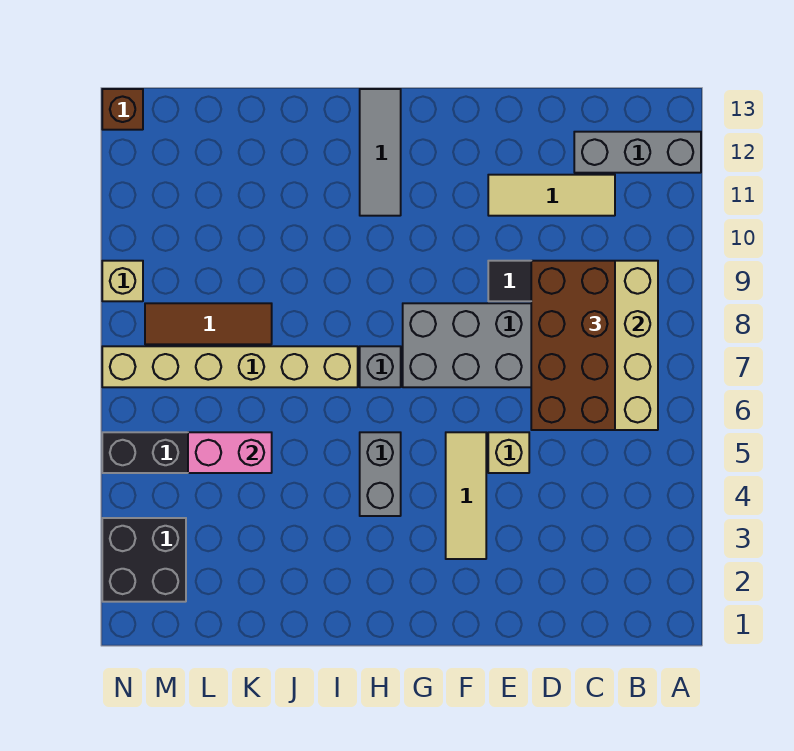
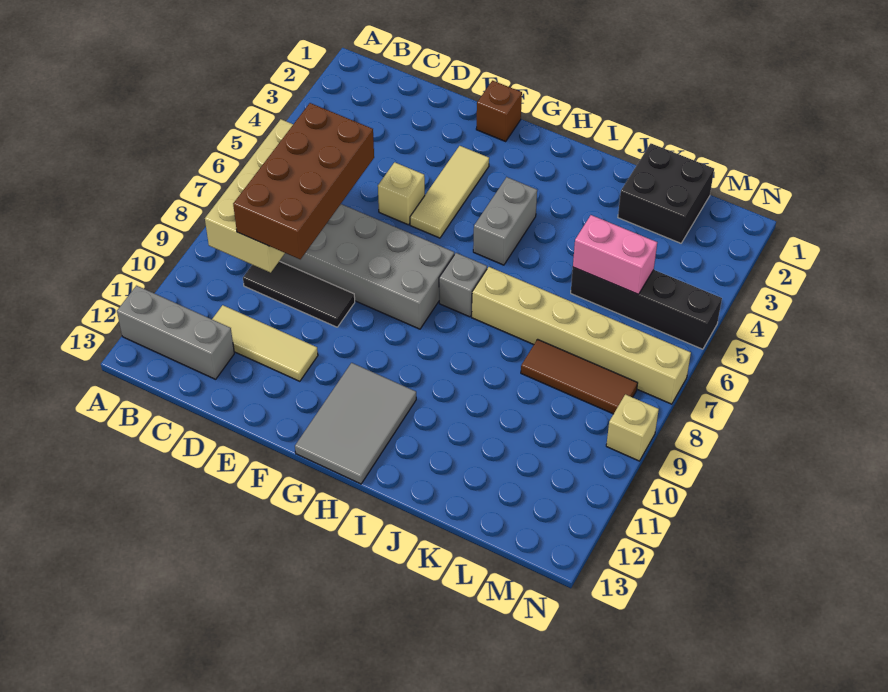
grey 1x3 tile [360,89,401,216] -> grey 2x3 tile [295,363,416,484]
black 2x2 brick [102,518,186,602] -> black 2x2 brick moved to [618,144,714,243]
brown 1x1 brick [102,89,143,130] -> brown 1x1 brick moved to [476,81,522,141]

